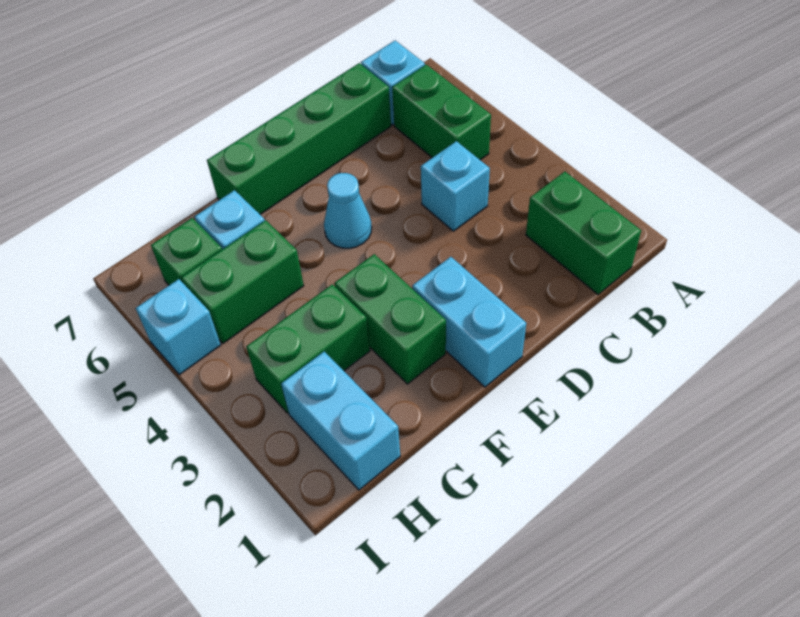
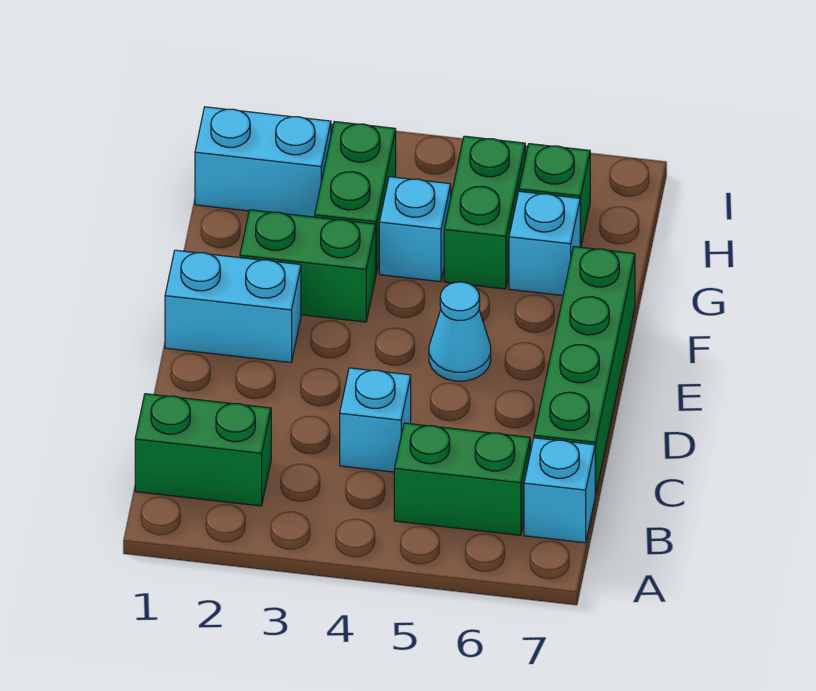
cyan 1x1 brick [136,279,221,375] -> cyan 1x1 brick moved to [379,177,451,282]

